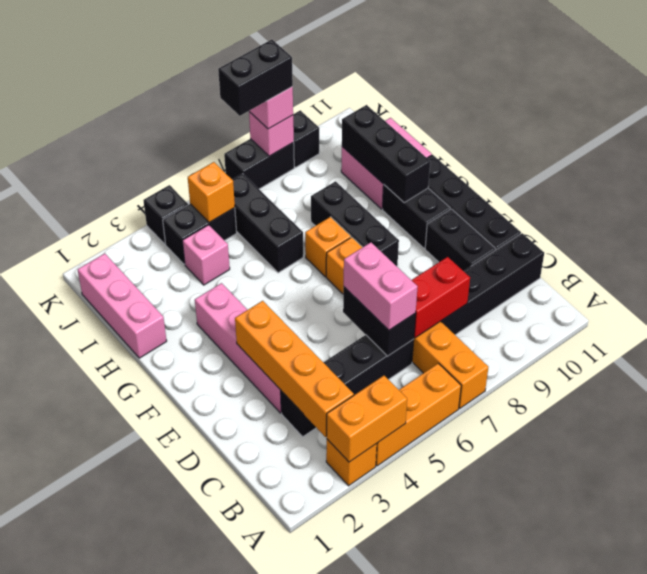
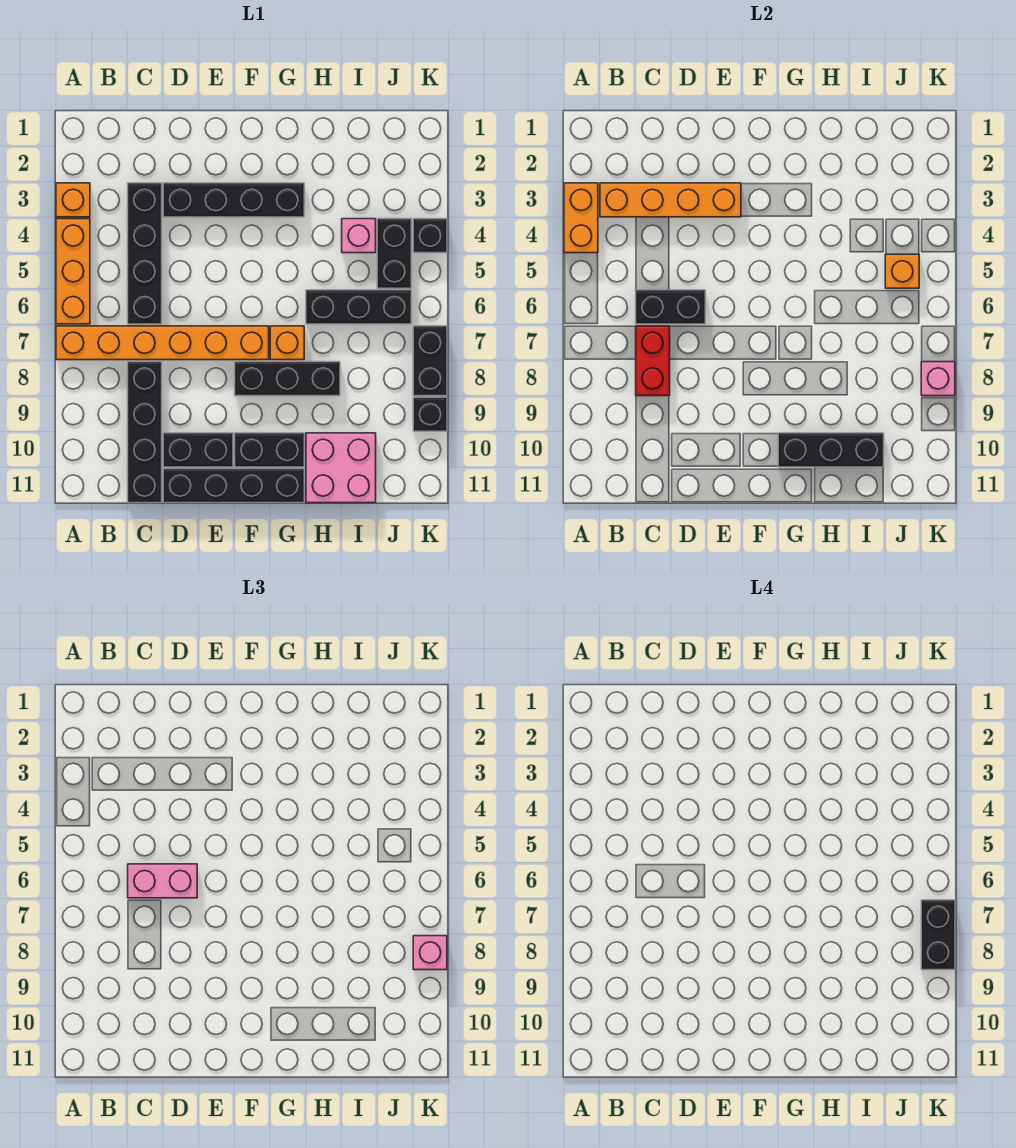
pink 1x4 brick [195,283,281,413] -> black 1x4 brick [163,183,304,217]
pink 1x3 brick [78,254,167,358] -> none

